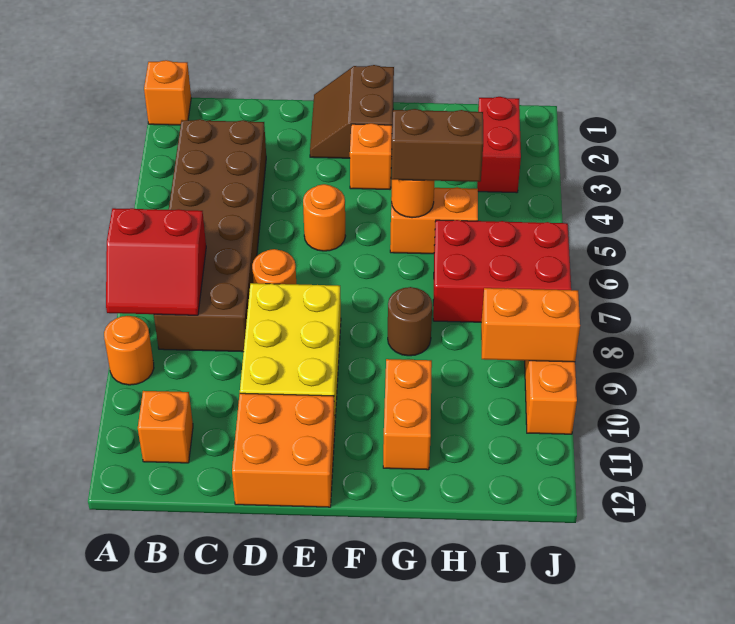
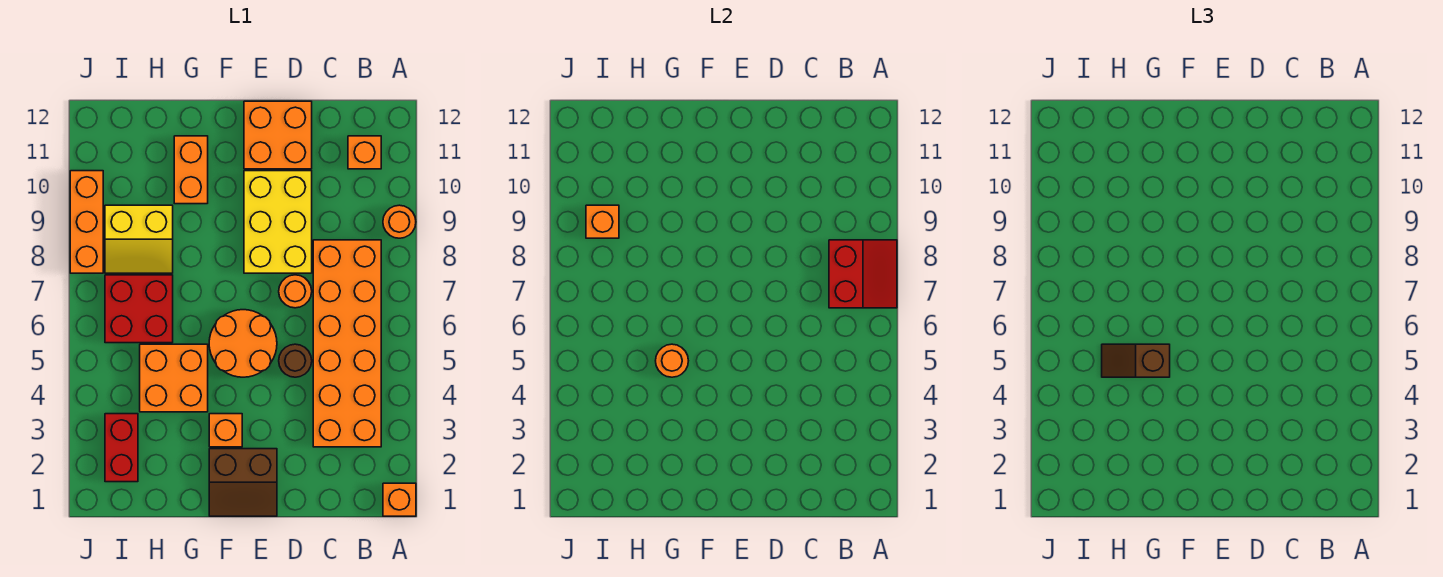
red 2x2 slope [106,208,206,315] -> red 2x2 slope turned to [829,240,897,308]
brown 2x6 brick [154,119,266,352] -> orange 2x6 brick [313,240,381,447]
brown 2x2 slope [310,65,394,158] -> brown 2x2 slope turned to [209,449,277,516]
orange 1x1 round brick [303,184,345,251] -> orange 2x2 round brick [209,310,277,377]
orange 1x2 brick [390,187,478,254] -> orange 2x2 brick [140,344,208,412]
brown 1x2 brick [391,109,483,182] -> brown 1x2 slope [1102,344,1170,377]
brown 1x1 round brick [388,287,432,356] -> brown 1x1 round brick moved to [279,344,312,377]
red 2x3 brick [433,220,571,322] -> red 2x2 brick [105,275,173,343]
none -> yellow 2x2 slope [105,205,173,273]
orange 1x2 brick [481,288,580,362] -> orange 1x1 brick [586,205,619,238]

